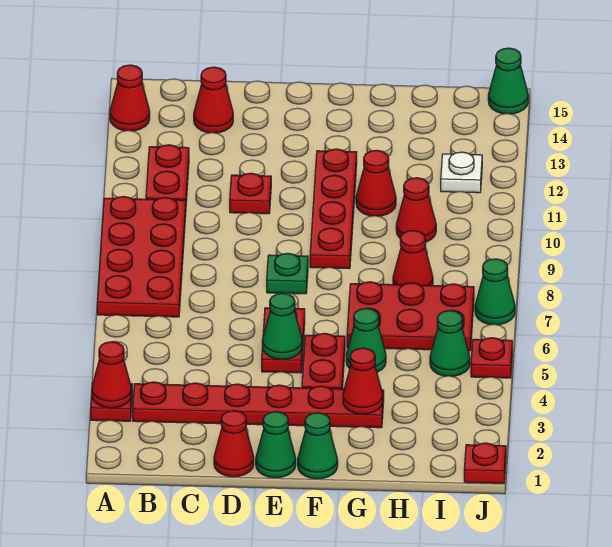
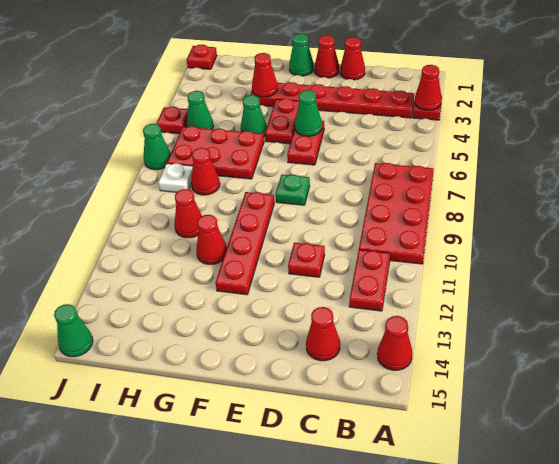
green 1x1 cone [256,412,296,478] -> red 1x1 cone [315,35,339,78]
white 1x1 plate [441,152,482,193] -> white 1x1 plate moved to [158,163,193,192]

